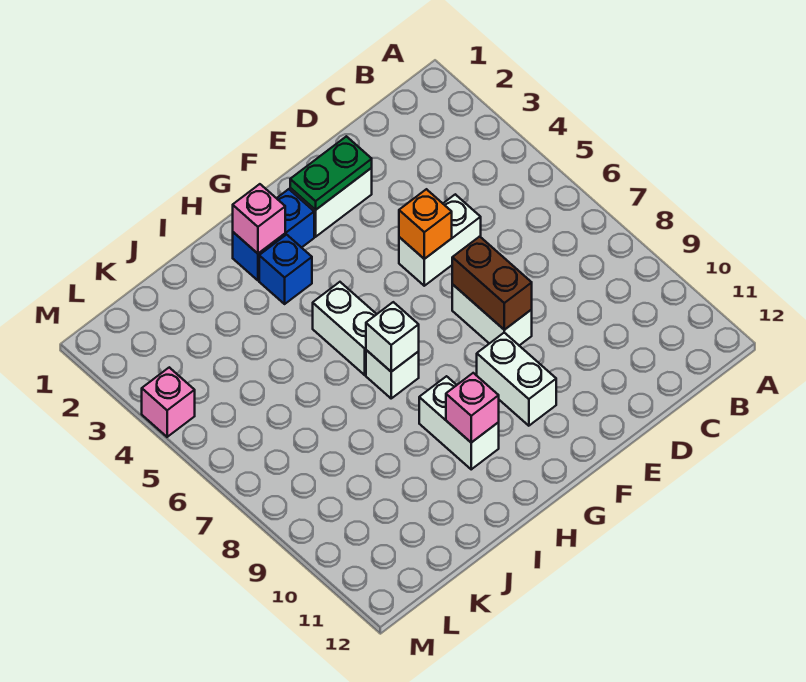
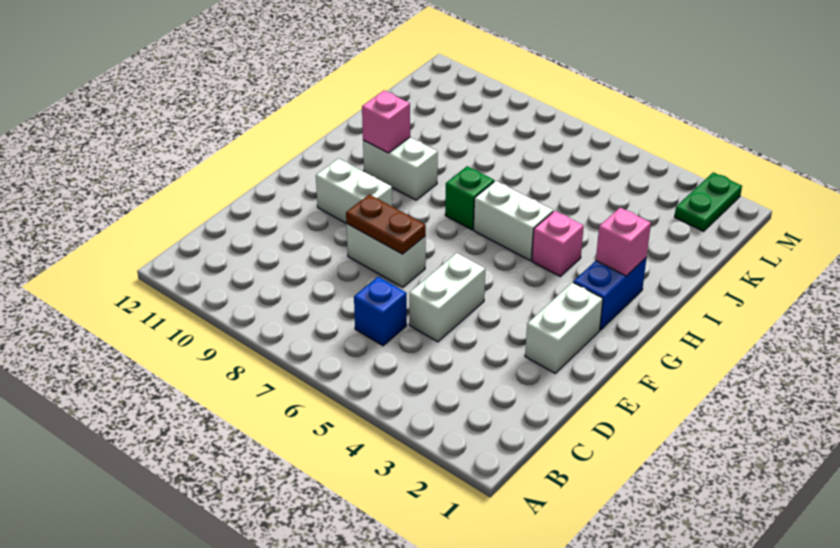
green 1x2 plate [290,136,372,210] -> green 1x2 plate moved to [675,172,742,231]
orange 1x1 brick [399,189,452,259] -> none
brown 1x2 brick [452,236,532,330] -> brown 1x2 plate [346,194,426,254]
blue 1x1 brick [259,235,312,304] -> blue 1x1 brick moved to [354,277,407,346]
white 1x1 brick [366,350,419,398] -> green 1x1 brick [445,166,494,230]
white 1x1 brick [366,302,419,372] -> none
pink 1x1 brick [142,367,195,437] -> pink 1x1 brick moved to [532,211,584,276]

